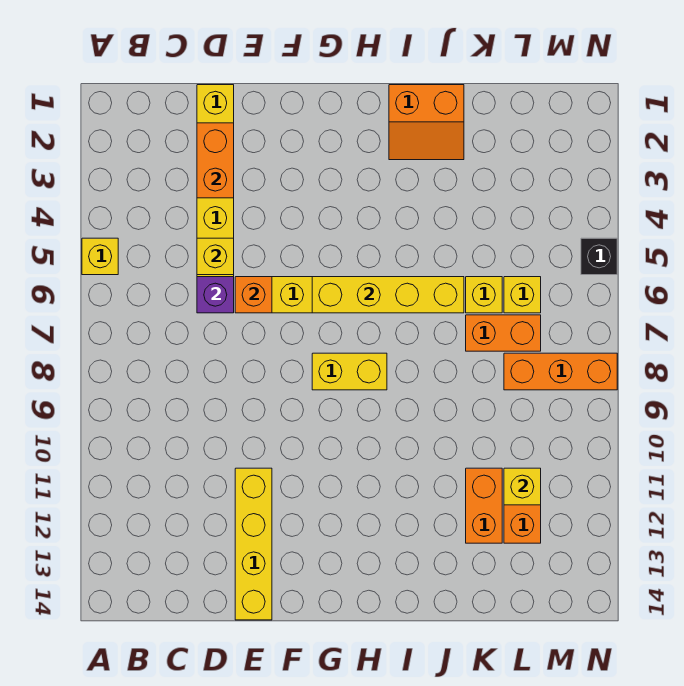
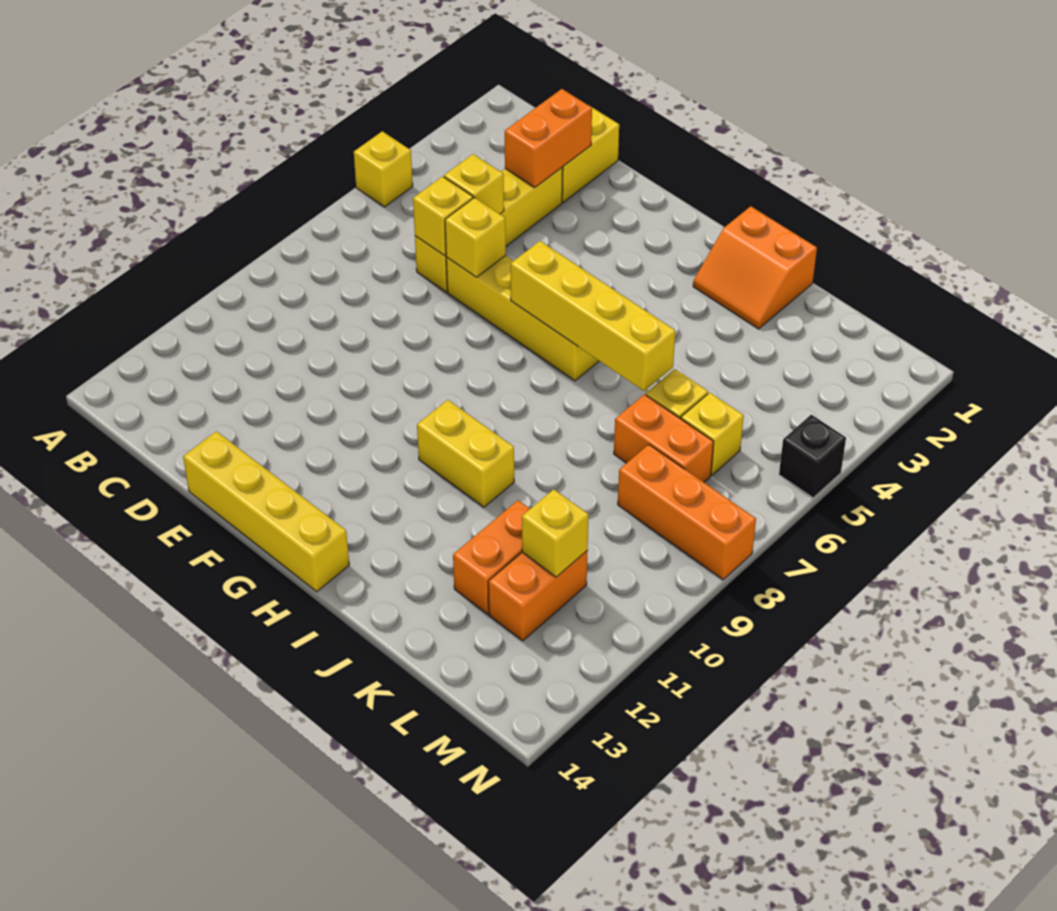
purple 1x1 brick [197,277,234,313] -> yellow 1x1 brick [413,176,473,256]
orange 1x1 brick [235,277,272,313] -> yellow 1x1 brick [445,197,506,277]
yellow 1x4 brick [235,468,272,620] -> yellow 1x4 brick turned to [183,431,349,592]
yellow 1x2 brick [312,353,387,390] -> yellow 1x2 brick moved to [417,400,514,507]

